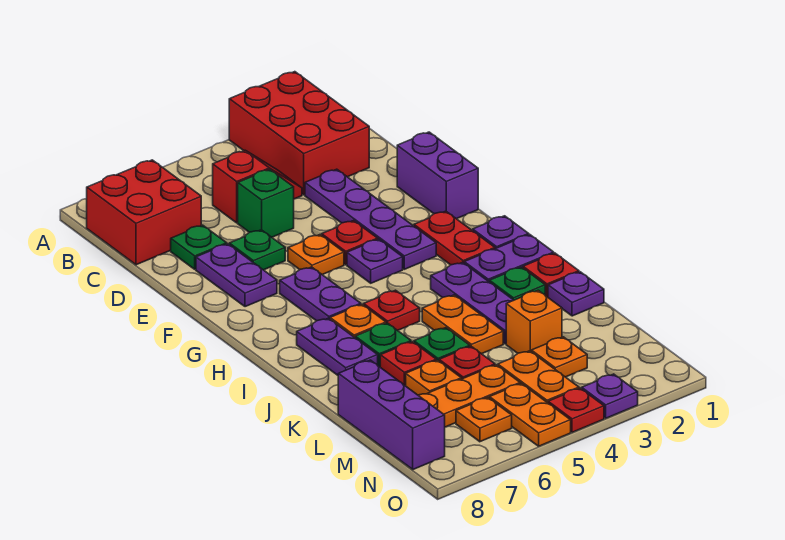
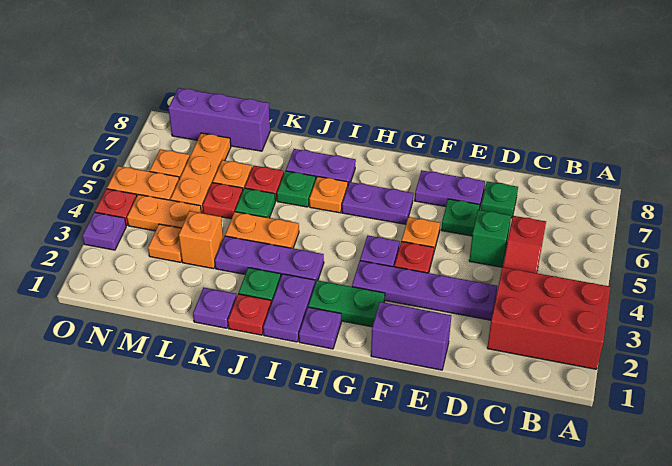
red 2x2 brick [87,160,201,265] -> none
red 1x2 plate [414,211,495,265] -> green 1x2 plate [308,280,385,327]
red 1x1 plate [364,290,420,330] -> none

